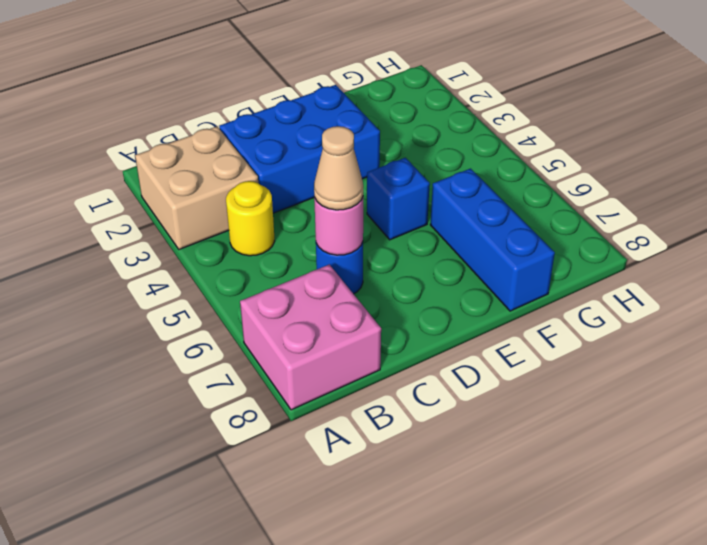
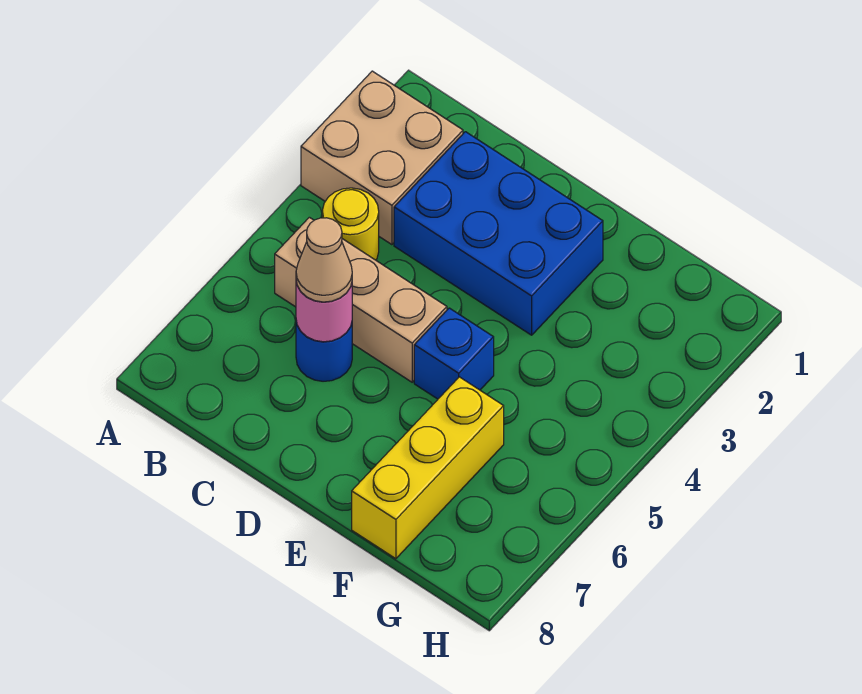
pink 2x2 brick [240,265,381,410] -> none
none -> tan 1x3 brick [275,217,447,382]
blue 1x3 brick [430,169,555,311] -> yellow 1x3 brick [352,377,504,559]

